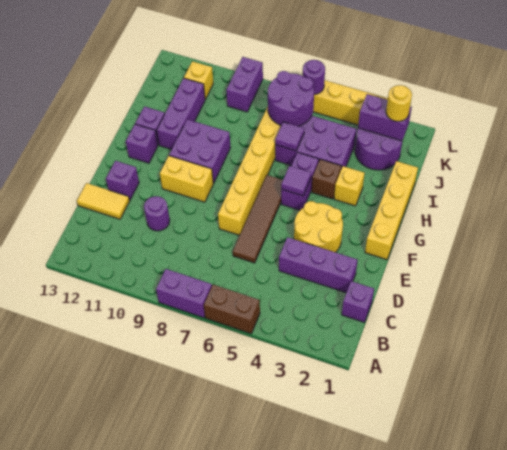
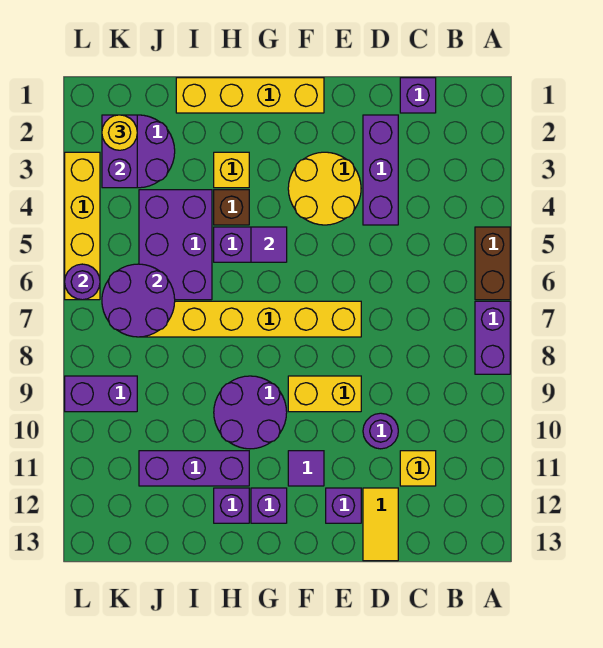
brown 1x4 tile [233,175,283,263] -> none
yellow 1x2 brick [160,156,213,202] -> yellow 1x2 brick turned to [288,376,361,412]
purple 2x2 brick [169,119,231,183] -> purple 2x2 round brick [214,376,287,449]
purple 1x1 tile [275,122,304,151] -> purple 1x1 tile moved to [288,451,324,486]
yellow 1x1 brick [184,61,213,100] -> yellow 1x1 brick moved to [400,451,436,486]

